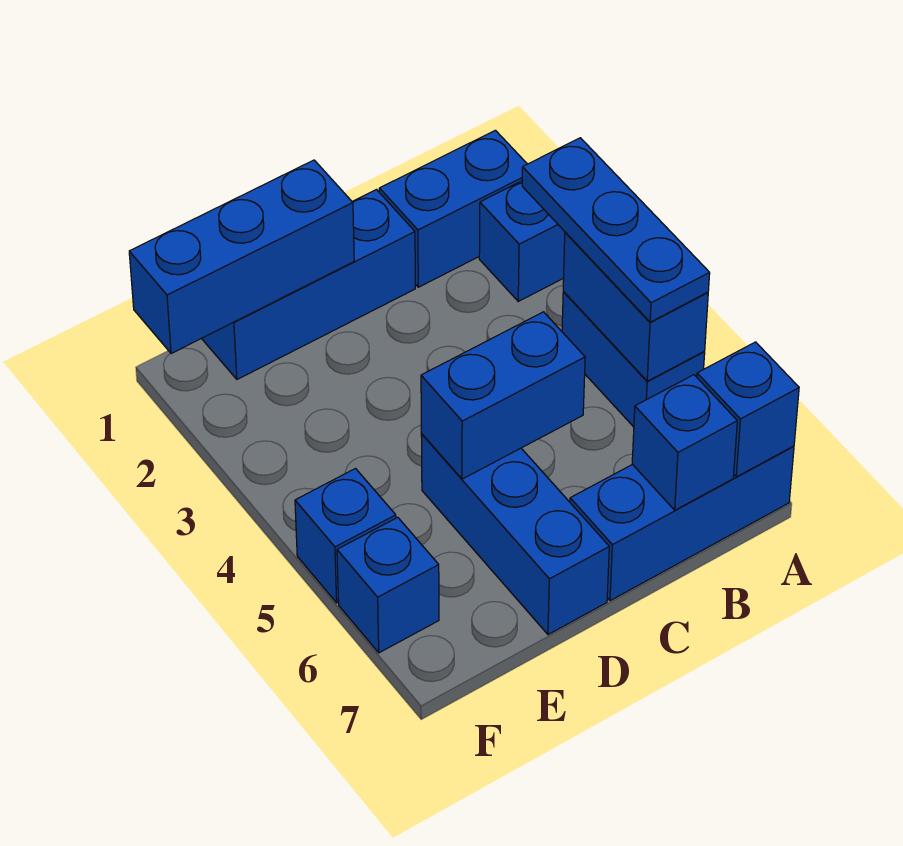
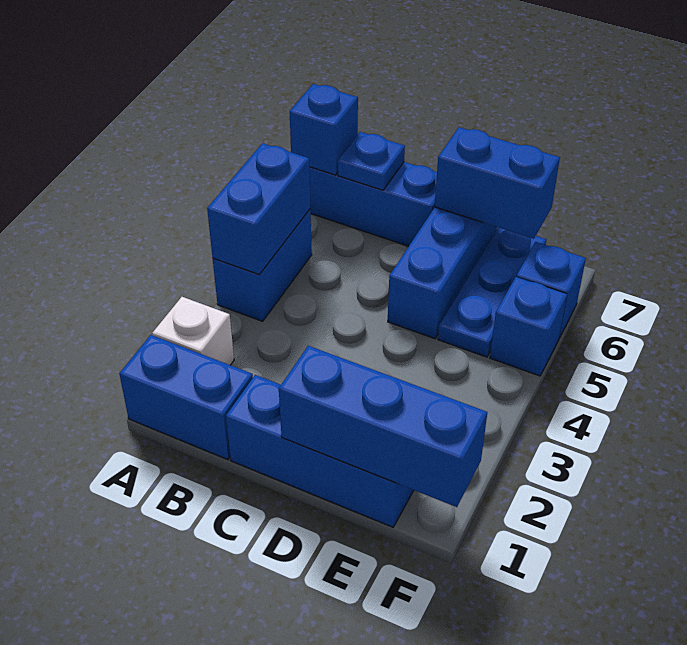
blue 1x1 brick [479,181,565,301] -> white 1x1 brick [152,297,234,365]
blue 1x3 plate [522,138,710,322] -> blue 1x3 plate moved to [438,227,546,357]
blue 1x1 brick [632,375,737,510] -> blue 1x1 plate [338,132,405,190]
blue 1x2 brick [421,312,585,479] -> blue 1x2 brick moved to [435,127,560,239]

